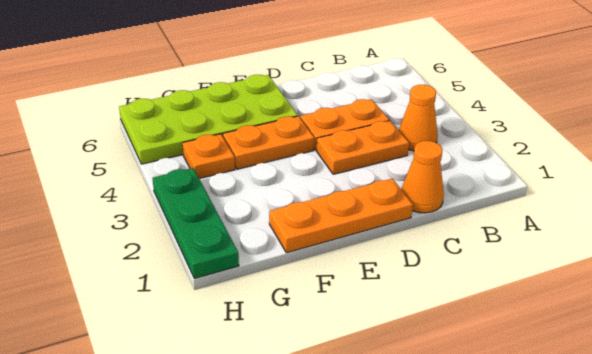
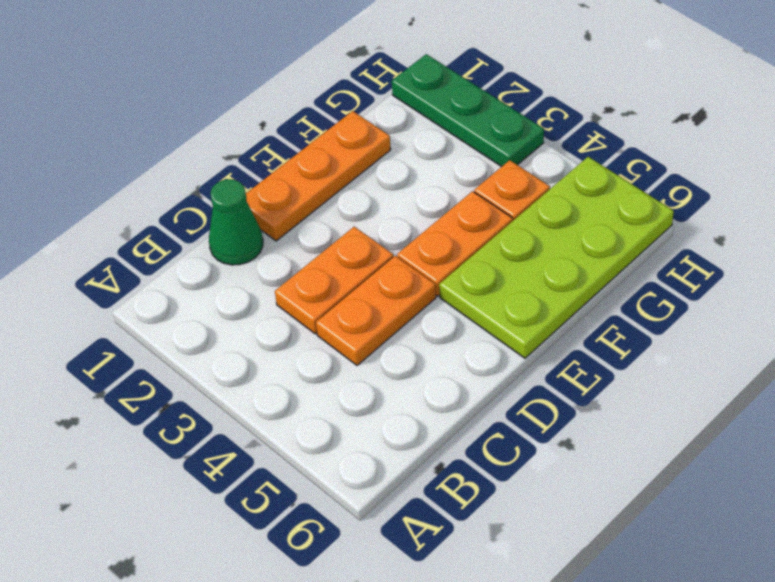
orange 1x1 cone [399,85,438,151] -> none
orange 1x1 cone [401,141,444,213] -> green 1x1 cone [209,179,263,265]

